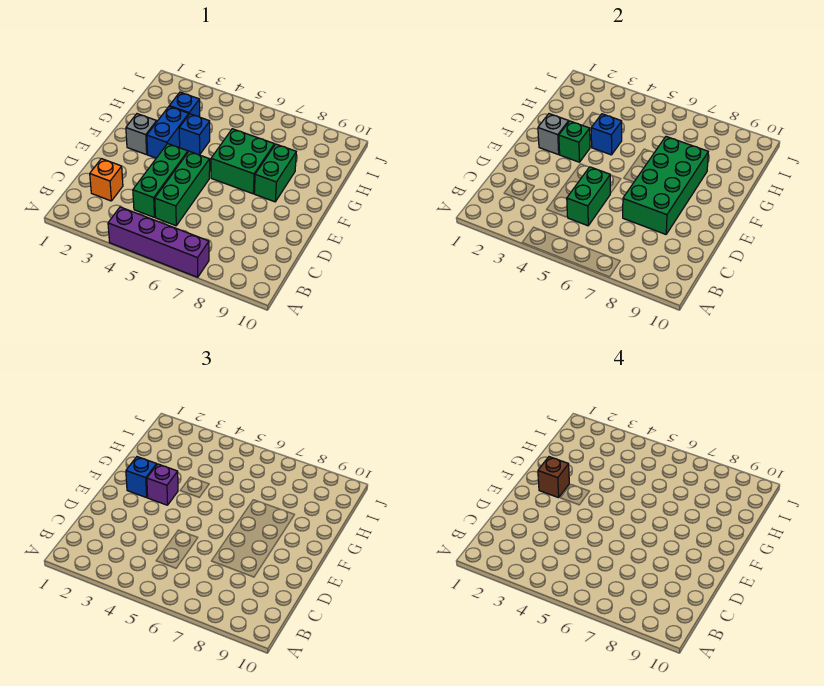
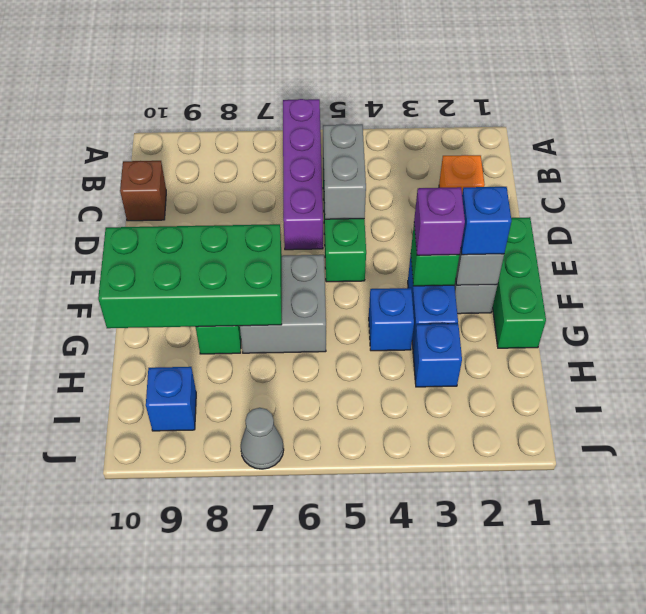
purple 1x4 brick [108,207,209,277] -> purple 1x4 brick turned to [283,99,323,250]
green 1x3 brick [133,144,188,217] -> green 1x3 brick moved to [493,217,546,348]
green 1x2 brick [567,167,610,226] -> grey 1x2 brick [323,124,366,219]
green 2x4 brick [623,137,708,234] -> green 2x4 brick turned to [98,224,282,328]
brown 1x1 brick [538,457,569,498] -> brown 1x1 brick moved to [120,161,166,221]
green 2x2 brick [211,129,274,194] -> grey 2x2 brick [240,255,326,353]
blue 1x1 brick [591,114,622,155] -> blue 1x1 brick moved to [146,367,196,431]
none -> grey 1x1 cone [241,408,284,469]

